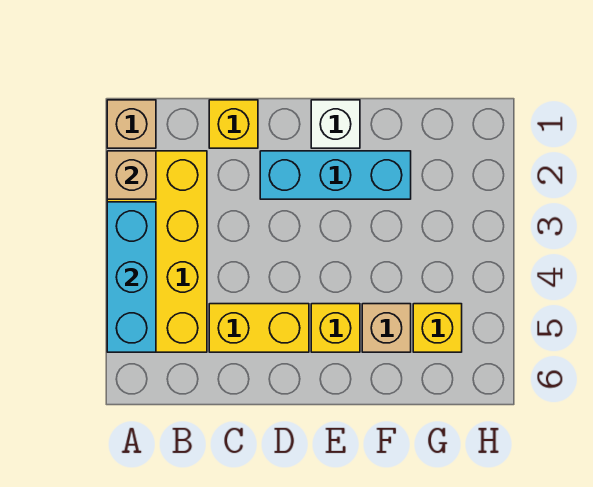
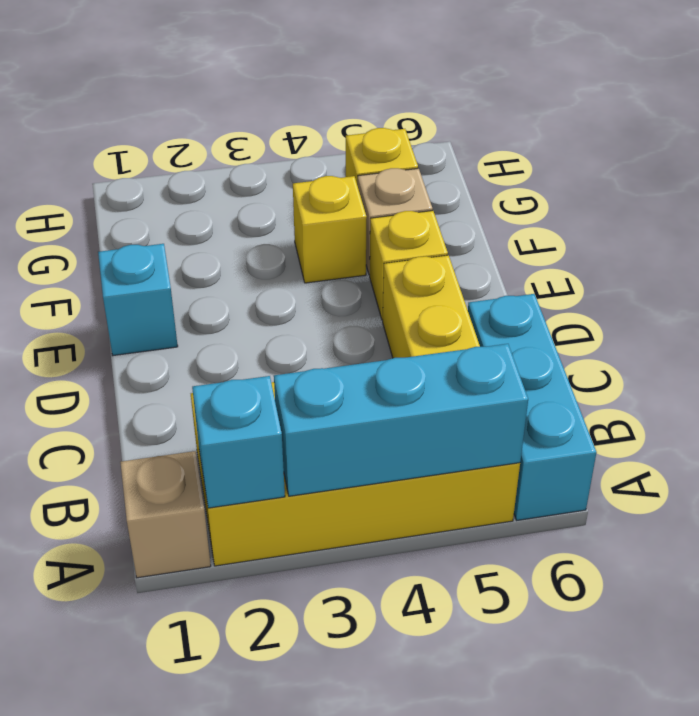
tan 1x1 brick [107,151,156,199] -> cyan 1x1 brick [192,376,285,508]
yellow 1x1 brick [209,100,258,148] -> yellow 1x1 brick moved to [293,176,367,283]
cyan 1x3 brick [260,151,411,199] -> cyan 1x3 brick moved to [468,294,597,520]
white 1x1 brick [311,100,360,148] -> cyan 1x1 brick [98,244,178,355]

